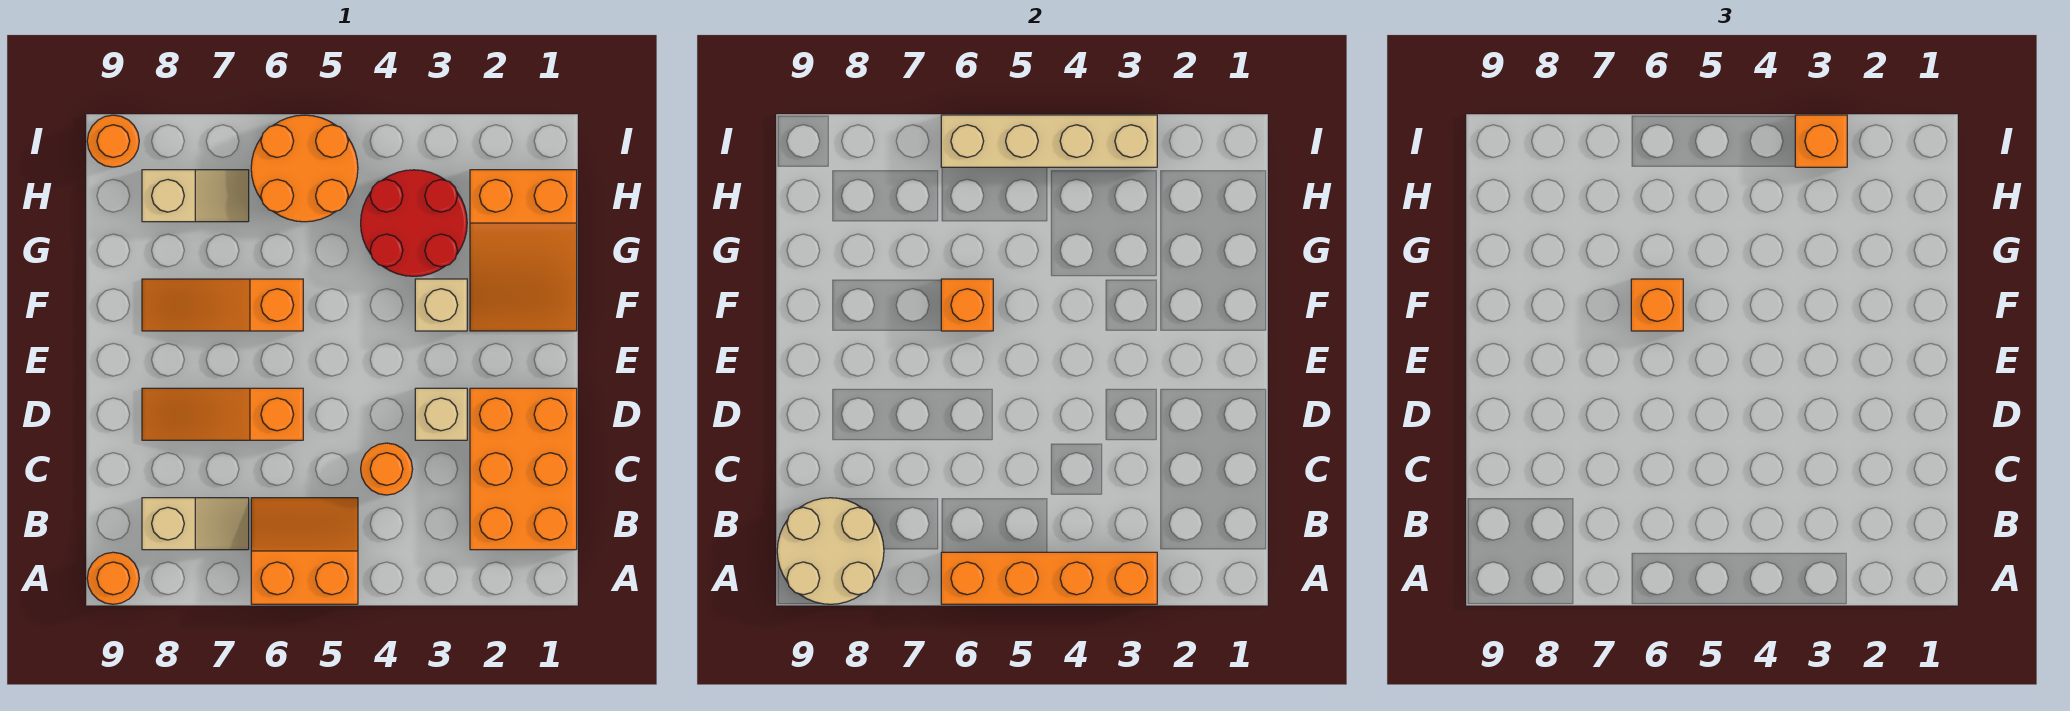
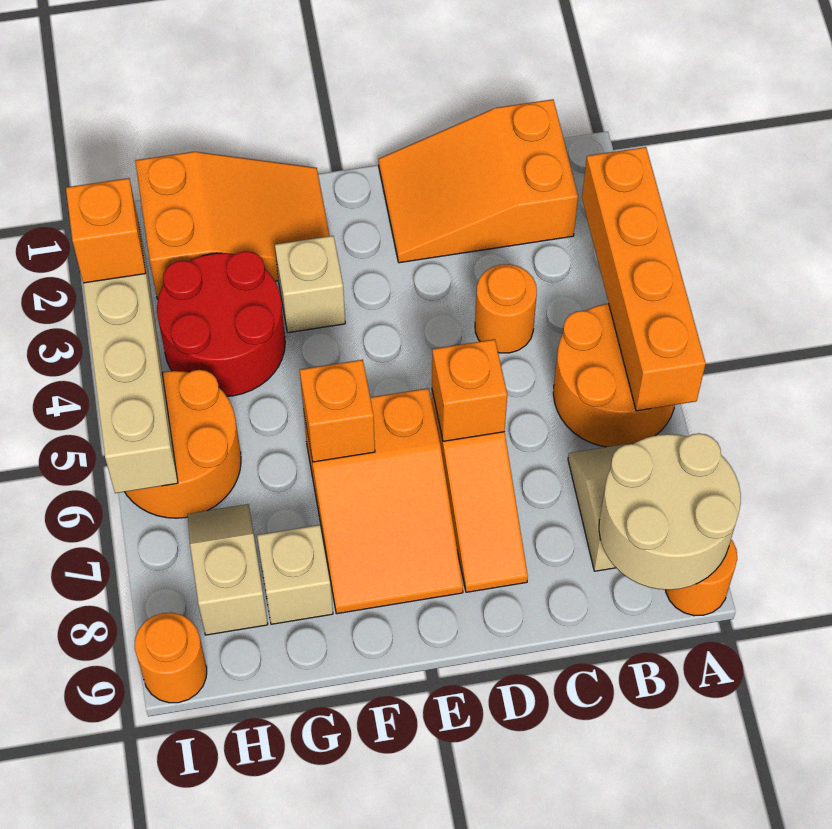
orange 2x2 slope [251,498,358,604] -> orange 2x2 round brick [553,303,675,447]
orange 2x3 brick [470,388,577,550] -> orange 2x3 slope [378,99,578,263]
tan 1x1 brick [415,388,467,440] -> tan 1x1 brick moved to [257,525,333,624]
orange 1x3 slope [142,279,303,331] -> orange 2x3 slope [304,388,463,614]
orange 1x1 brick [1631,279,1683,331] -> orange 1x1 brick moved to [432,339,507,441]

